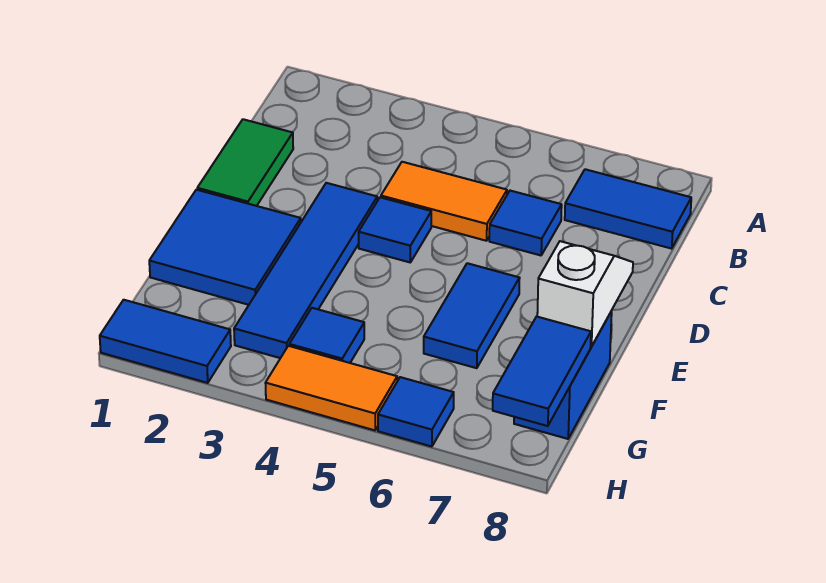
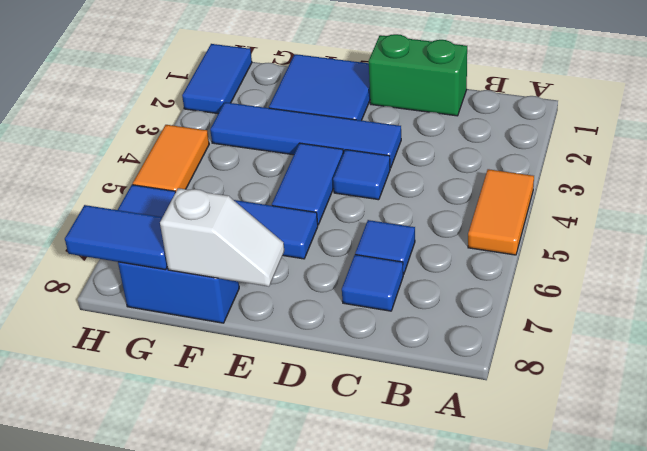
blue 1x2 tile [565,169,691,249] -> blue 1x2 tile moved to [272,143,343,225]
green 1x2 tile [197,119,293,206] -> green 1x2 brick [369,34,467,116]
orange 1x2 tile [381,162,507,241] -> orange 1x2 tile moved to [468,169,534,255]
blue 1x1 tile [289,308,364,363] -> blue 1x1 tile moved to [342,255,403,311]

